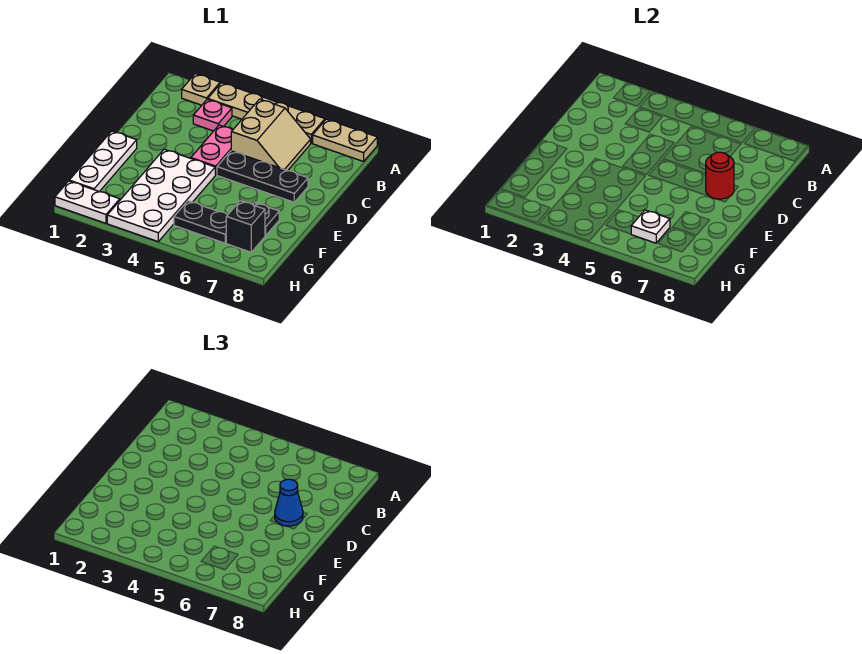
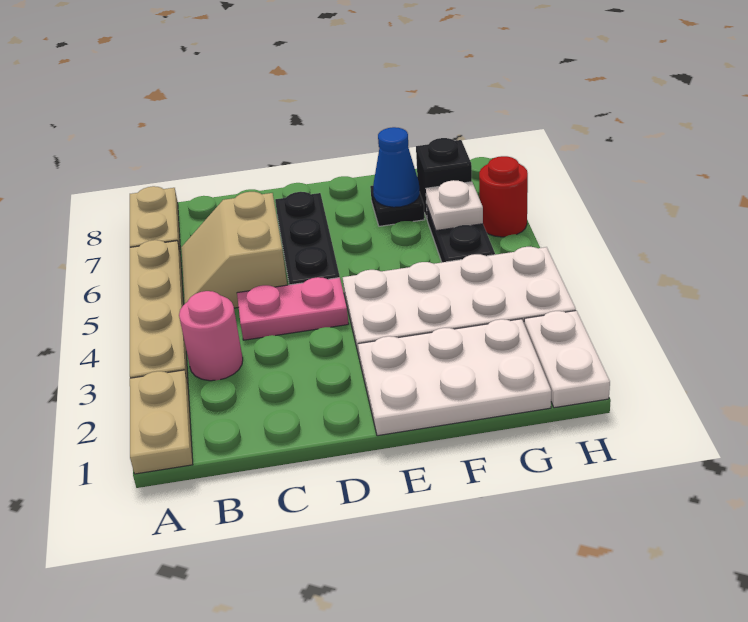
tan 1x1 plate [182,74,220,105] -> tan 1x2 plate [130,370,193,474]
pink 1x1 plate [193,99,232,131] -> pink 1x1 round brick [179,291,243,381]
tan 2x2 slope [231,99,311,171] -> tan 2x2 slope turned to [181,192,287,308]
red 1x1 round brick [705,152,734,199] -> red 1x1 round brick moved to [479,156,528,237]
blue 1x1 cone [275,479,303,526] -> blue 1x1 cone moved to [373,127,420,207]
white 1x3 plate [69,131,137,192] -> white 2x3 plate [358,319,551,436]

